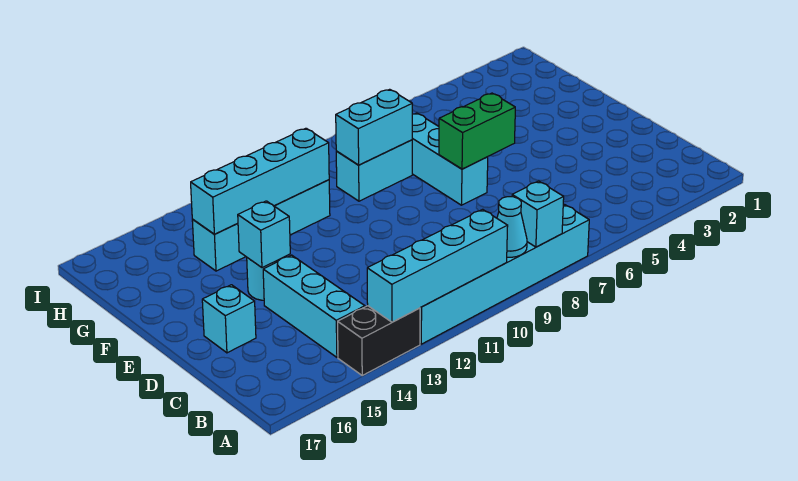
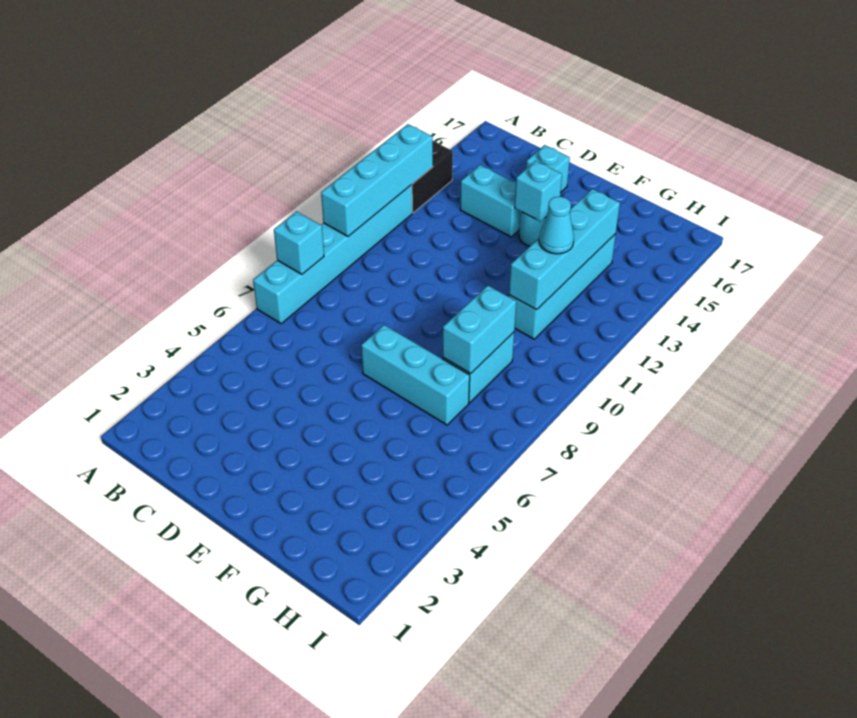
cyan 1x1 cone [497,197,527,257] -> cyan 1x1 cone moved to [539,197,574,254]
cyan 1x3 brick [263,255,365,357] -> cyan 1x2 brick [460,165,520,237]
green 1x2 brick [439,93,515,169] -> none

